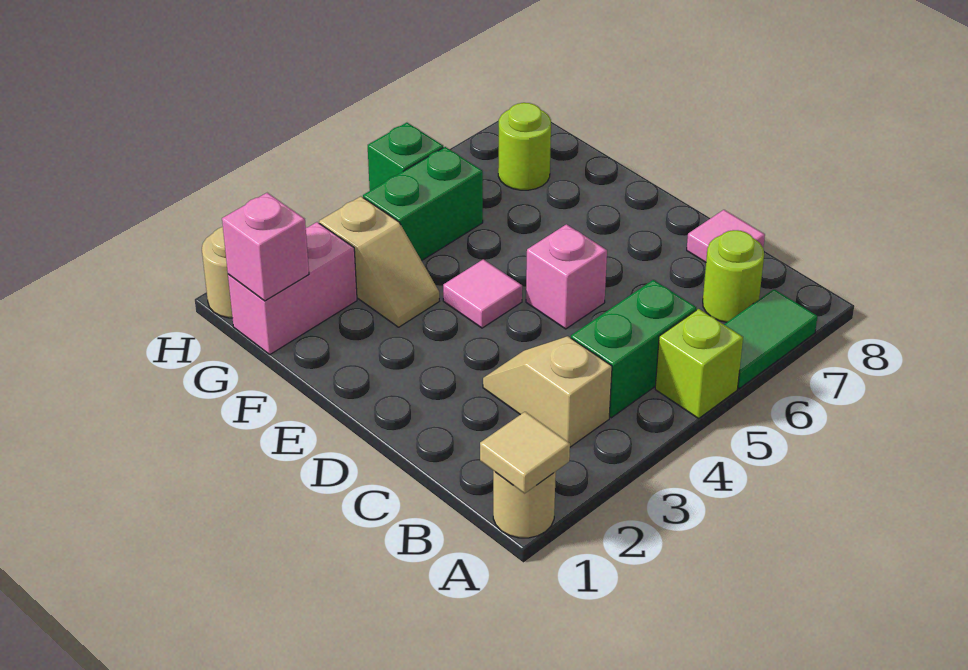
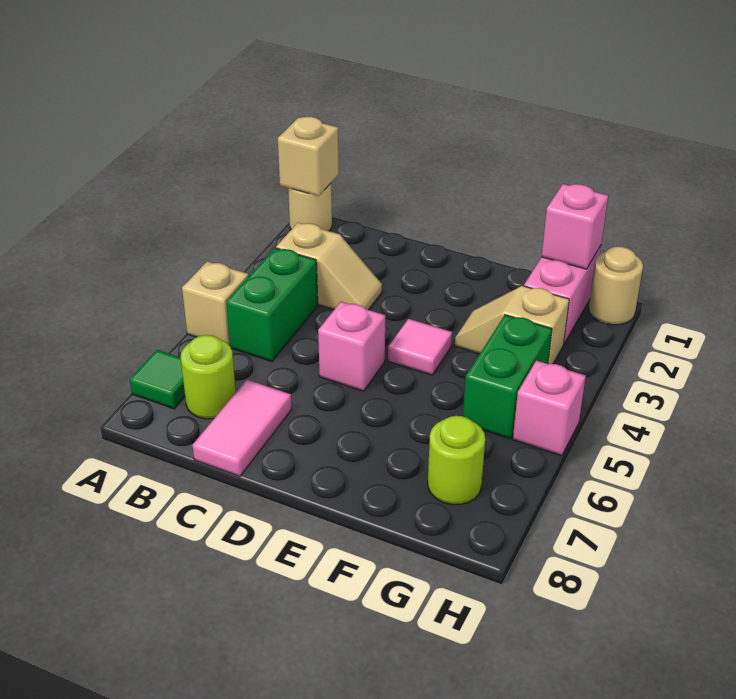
tan 1x1 tile [480,412,570,493] -> tan 1x1 brick [278,117,339,196]
lime 1x1 brick [655,309,743,419] -> tan 1x1 brick [182,261,249,346]
green 1x2 tile [724,289,817,389] -> green 1x1 tile [130,350,185,409]
pink 1x1 tile [687,210,765,262] -> pink 1x2 tile [192,380,292,476]
green 1x1 brick [368,123,443,191] -> pink 1x1 brick [513,361,586,456]

